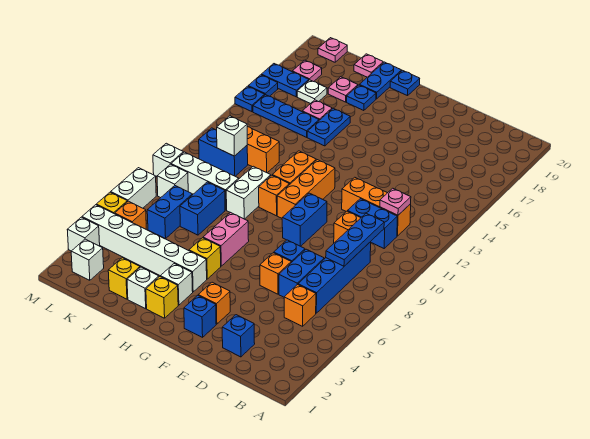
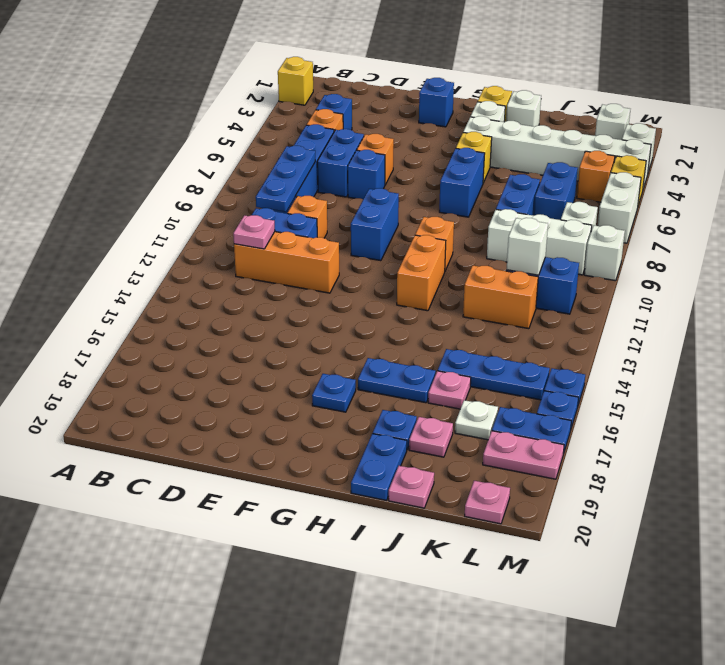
blue 1x1 brick [222,315,255,357] -> blue 1x1 brick moved to [316,94,352,130]
orange 1x1 brick [198,282,230,324] -> none
orange 1x3 brick [277,160,335,218] -> none
pink 1x2 brick [203,212,249,266] -> blue 1x2 brick [439,148,485,217]
blue 1x1 plate [390,70,420,96] -> blue 1x1 plate moved to [312,374,356,412]
white 1x2 brick [226,166,271,219] -> none
blue 1x2 plate [307,108,350,146] -> blue 1x2 plate turned to [358,358,436,403]
yellow 1x1 brick [108,258,140,299] -> yellow 1x1 brick moved to [278,57,313,105]
pink 1x1 plate [292,60,322,82] -> pink 1x2 plate [483,431,564,479]

